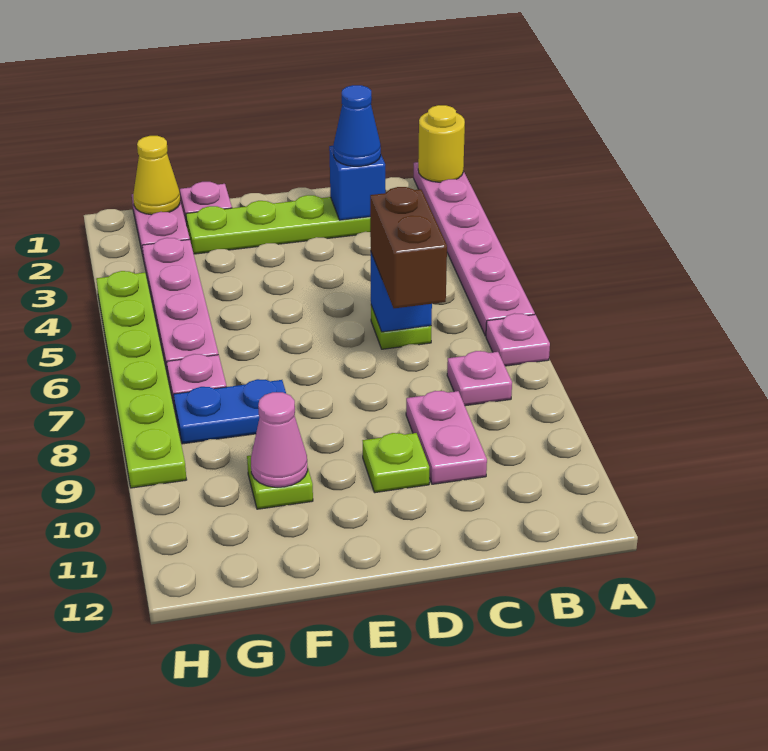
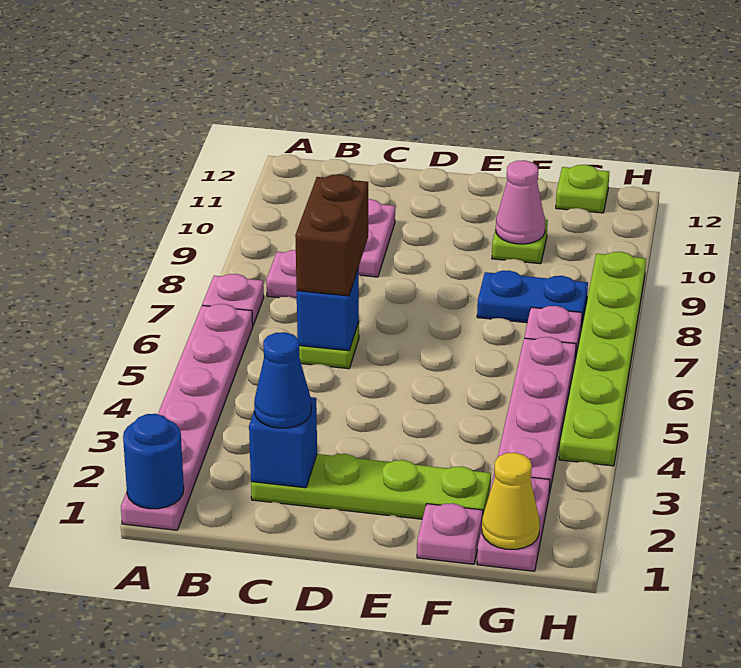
yellow 1x1 round brick [418,105,465,182] -> blue 1x1 round brick [123,414,184,509]
lime 1x1 plate [363,433,429,493] -> lime 1x1 plate moved to [556,165,609,213]

